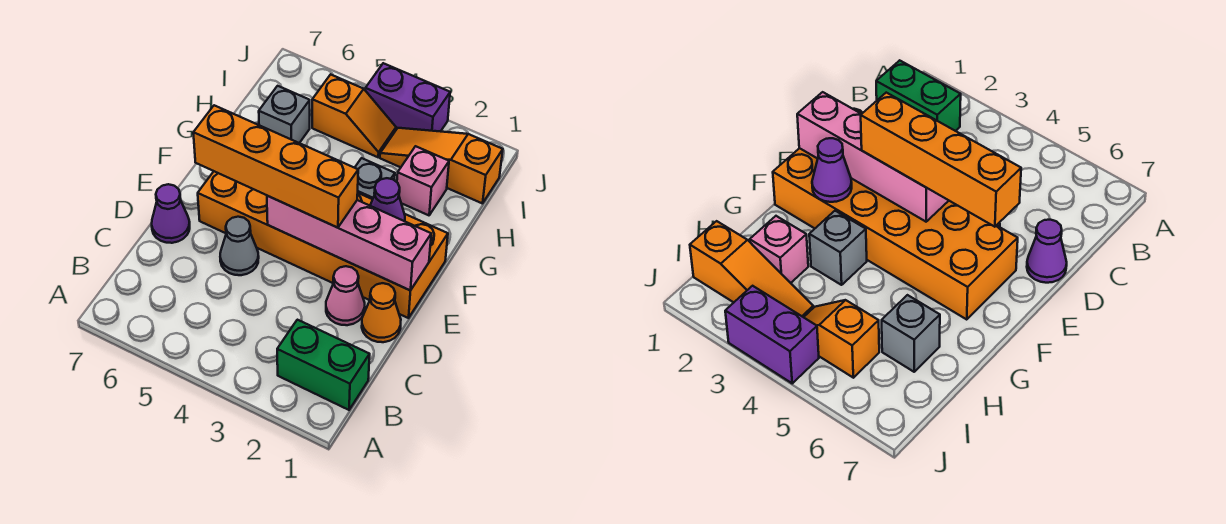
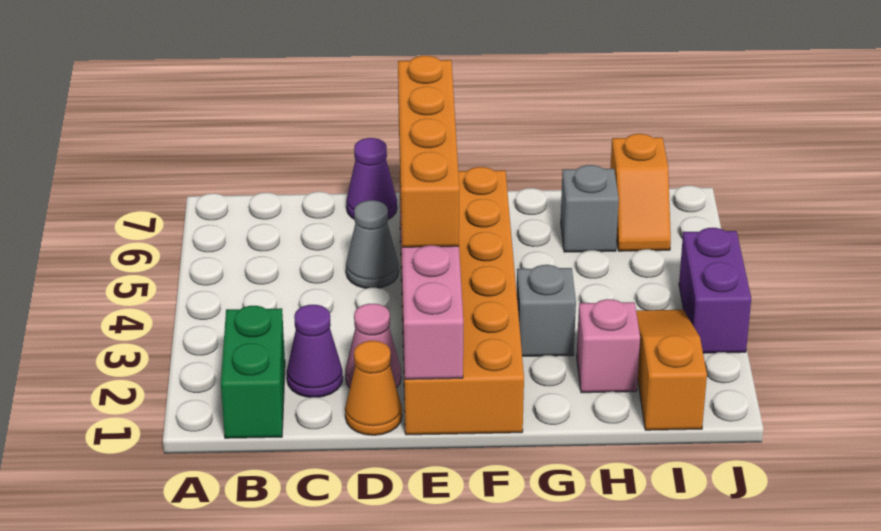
purple 1x1 cone [370,178,405,221] -> purple 1x1 cone moved to [287,305,343,397]
orange 1x2 slope [312,74,396,157] -> orange 1x2 slope moved to [610,134,671,251]

